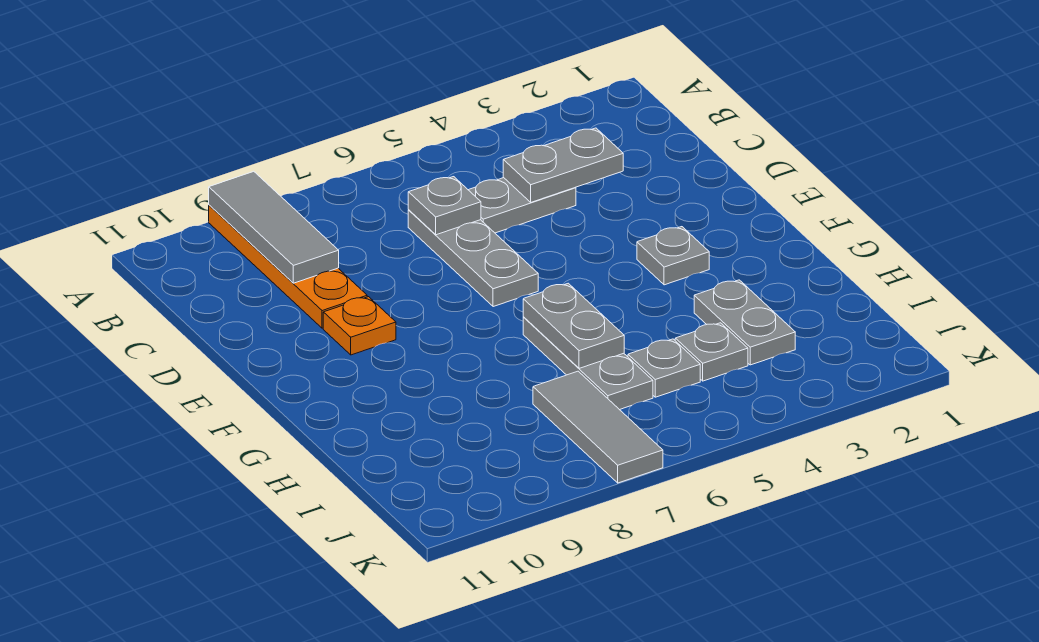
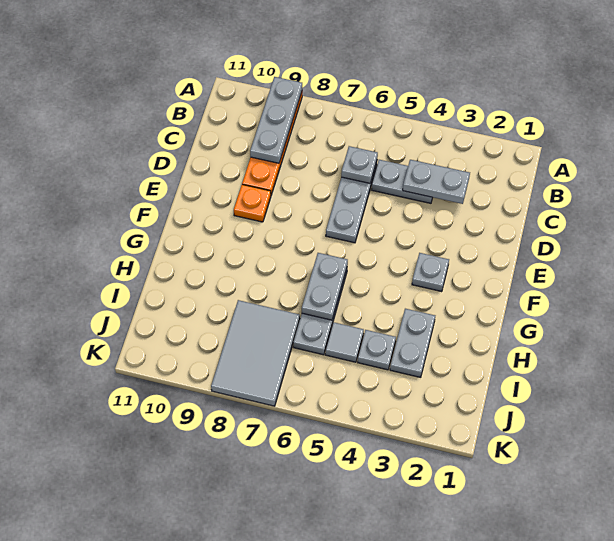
grey 1x3 tile [209,171,339,283] -> grey 1x3 plate [250,77,302,163]
grey 1x1 plate [628,339,700,397] -> grey 1x1 tile [325,322,364,362]
grey 1x3 tile [533,371,663,483] -> grey 2x3 tile [211,300,300,406]

